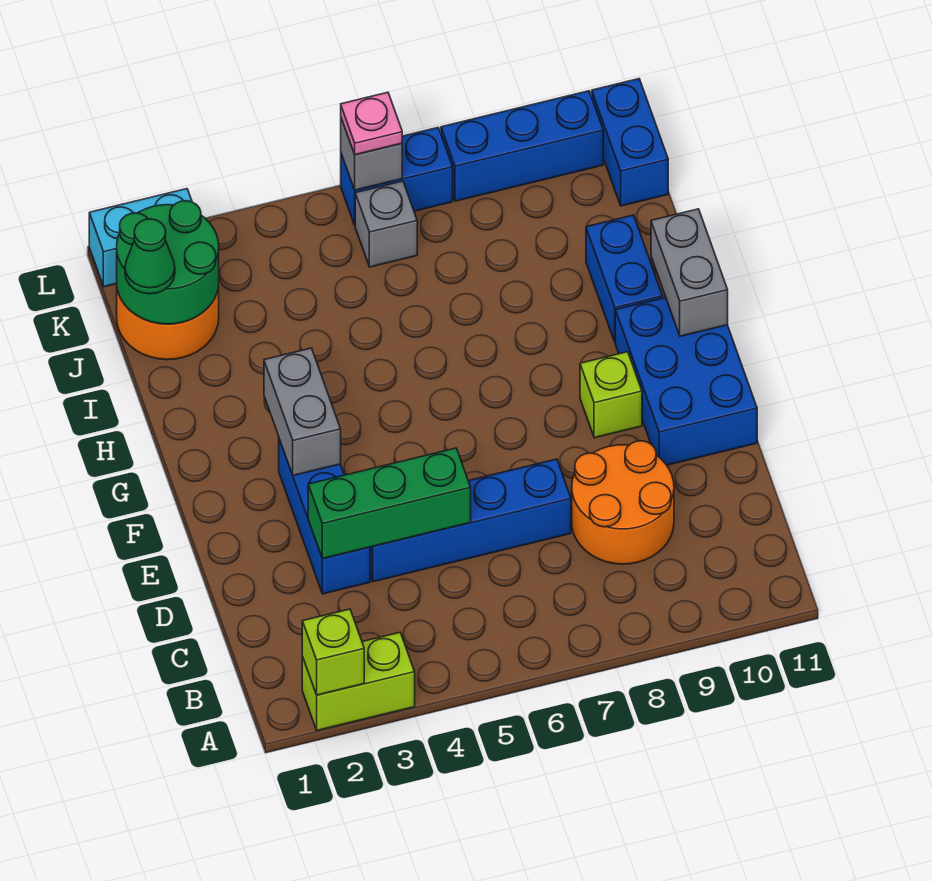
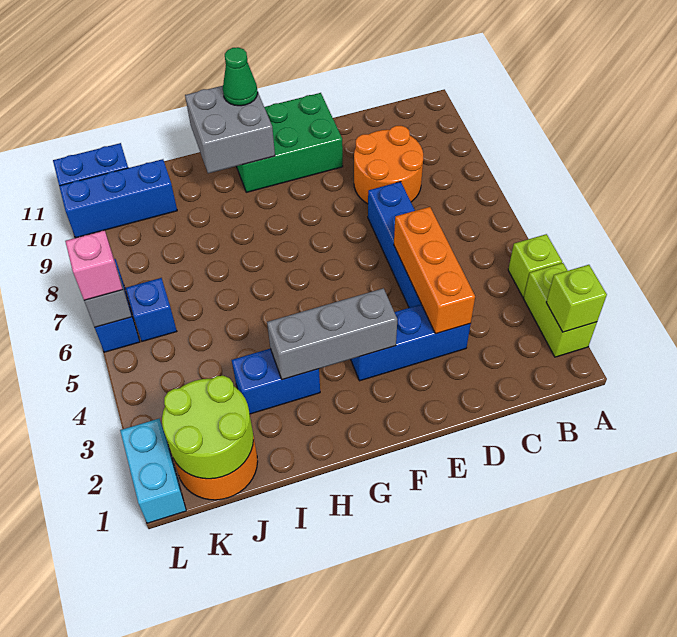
green 1x3 brick [308,448,471,559] -> orange 1x3 brick [394,207,475,334]
blue 2x3 brick [615,297,757,465] -> green 2x3 brick [236,93,343,192]
grey 1x2 brick [264,348,341,476] -> grey 1x3 brick [267,288,397,380]
lime 1x1 brick [580,352,642,438] -> lime 1x1 brick moved to [508,234,562,297]
grey 1x2 brick [651,209,728,336] -> grey 2x2 brick [185,86,275,173]
blue 1x2 brick [586,215,663,342] -> blue 1x2 brick moved to [232,349,320,414]
green 2x2 round brick [117,201,219,324] -> lime 2x2 round brick [162,376,253,479]
green 1x1 cone [125,219,175,294] -> green 1x1 cone moved to [223,47,258,106]
grey 1x1 brick [355,181,417,267] -> blue 1x1 brick [126,278,177,341]
pink 1x1 plate [341,92,402,155] -> pink 1x1 brick [65,230,123,300]
blue 1x3 brick [441,91,603,201] -> blue 1x3 brick turned to [59,159,177,238]

